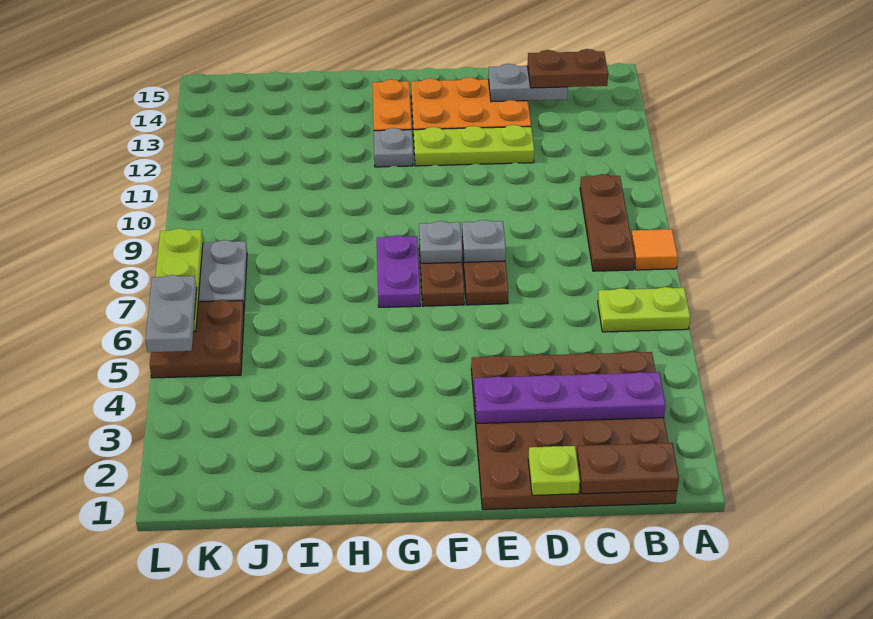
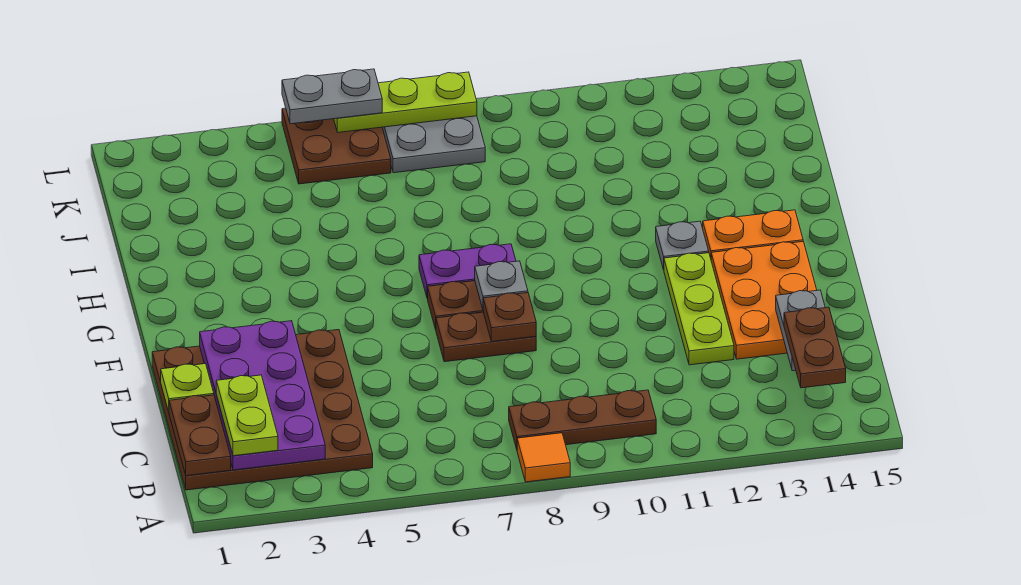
lime 1x2 plate [598,287,690,332] -> lime 1x2 plate moved to [216,375,278,456]
purple 1x4 plate [474,372,666,423] -> purple 2x4 plate [200,321,325,470]
grey 1x1 plate [462,220,506,262] -> brown 1x1 plate [483,293,536,342]

